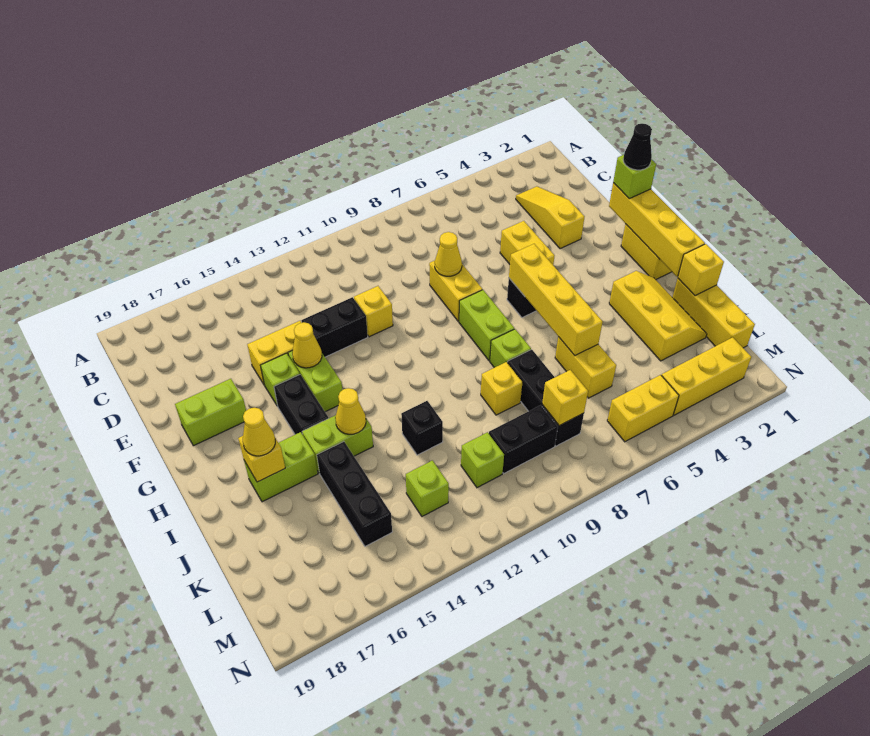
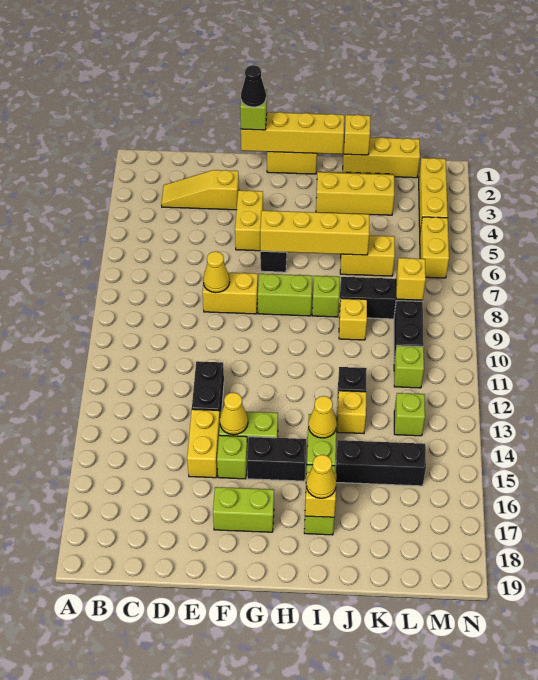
yellow 1x2 brick [500,221,554,264] -> yellow 1x2 brick turned to [235,190,263,251]
yellow 1x1 brick [354,286,393,337] -> yellow 1x1 brick moved to [337,391,366,434]
lime 1x2 brick [175,379,246,446] -> lime 1x2 brick turned to [213,487,274,532]

